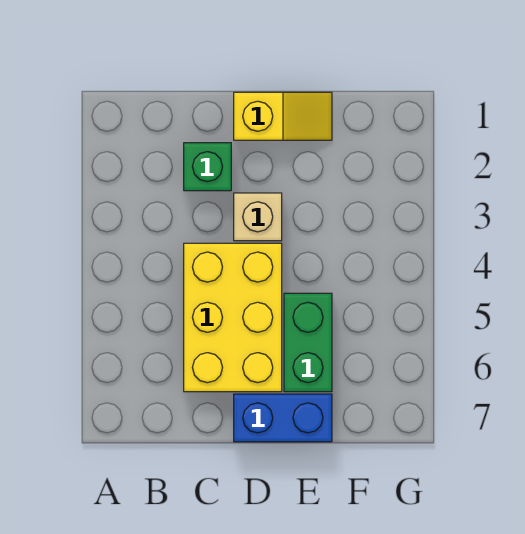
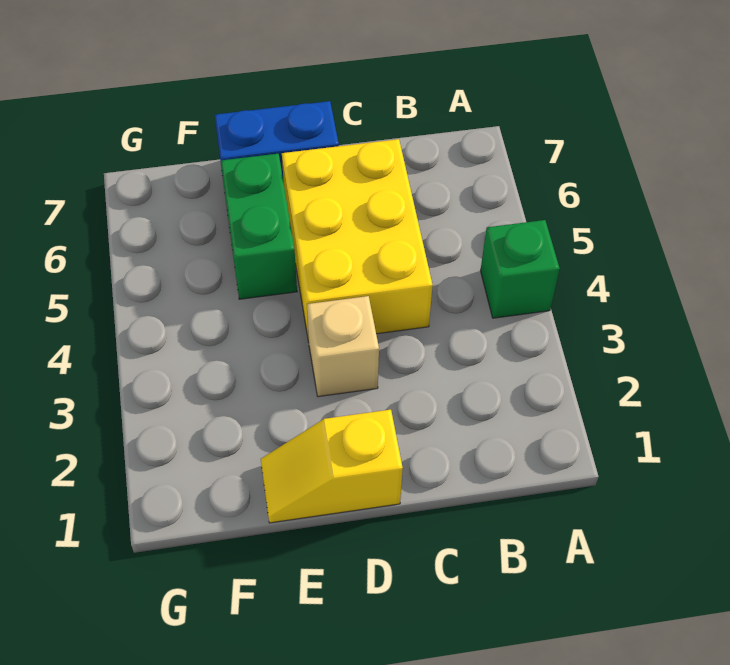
green 1x1 brick [184,143,231,191] -> green 1x1 brick moved to [481,220,560,318]

